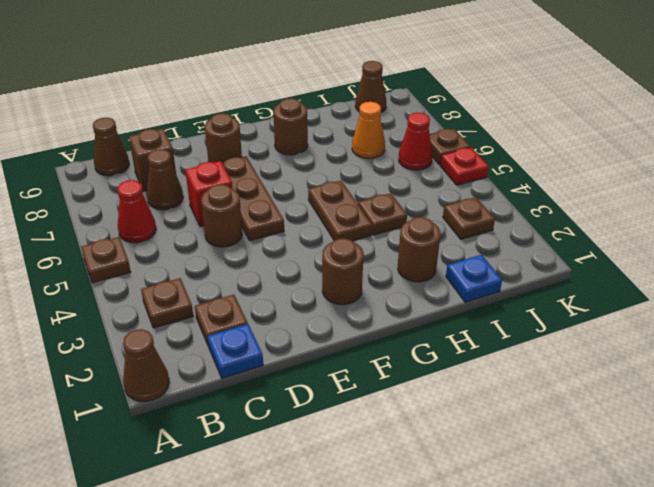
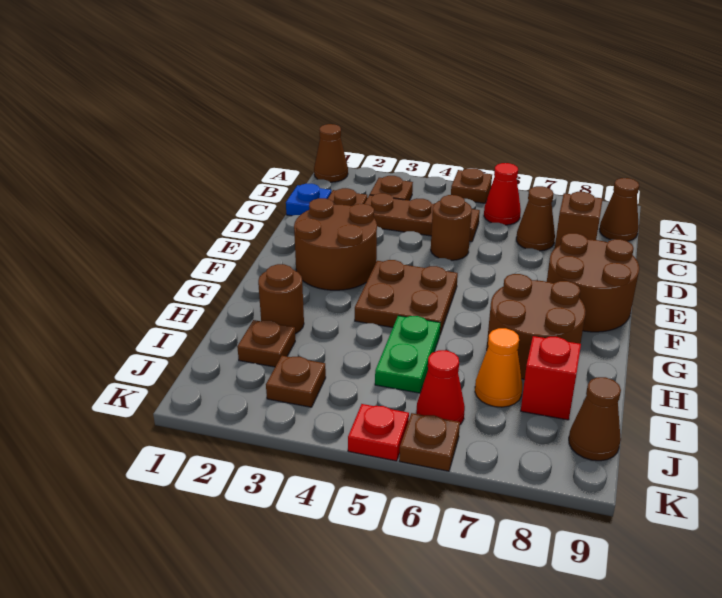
red 1x1 brick [185,161,233,227] -> red 1x1 brick moved to [521,336,581,420]
brown 1x3 plate [222,156,284,241] -> brown 1x3 plate moved to [365,193,480,242]
brown 1x1 round brick [205,113,242,163] -> brown 2x2 round brick [547,233,639,332]
brown 1x1 round brick [322,238,364,305] -> brown 2x2 round brick [294,198,377,290]
brown 1x2 plate [308,181,372,241] -> brown 2x2 plate [355,260,458,334]
brown 1x1 round brick [273,98,308,155] -> brown 2x2 round brick [487,274,586,379]
brown 1x1 plate [358,193,407,235] -> brown 1x1 plate moved to [237,320,295,367]
none -> green 1x2 plate [375,316,440,393]
blue 1x1 plate [446,255,502,302] -> none

